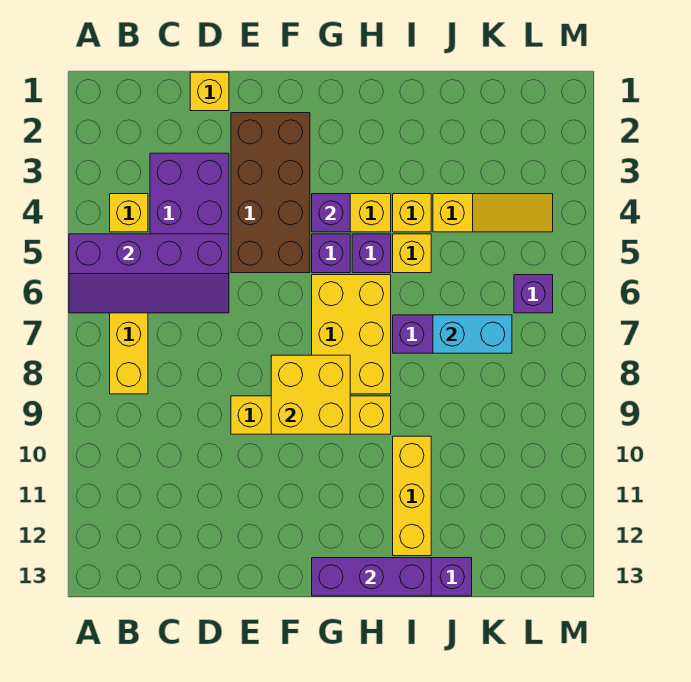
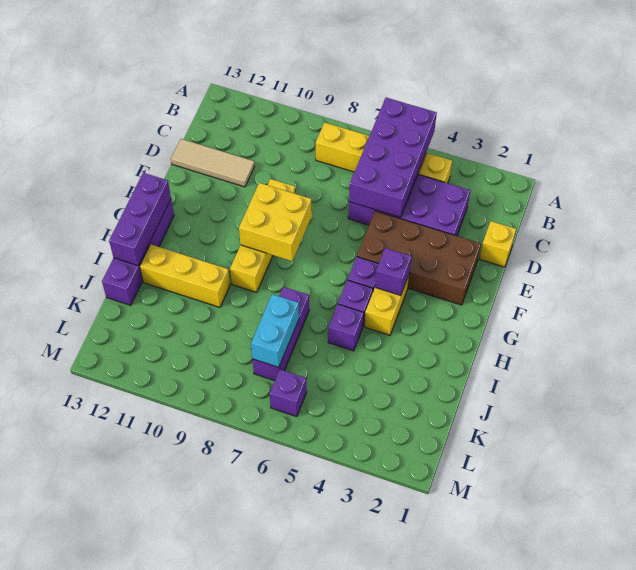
purple 2x4 slope [69,234,229,313] -> purple 2x4 brick [349,98,437,217]
none -> tan 1x3 tile [171,139,255,187]
yellow 2x3 brick [312,275,391,394] -> none
yellow 1x1 brick [393,194,431,232] -> none
yellow 1x1 brick [393,234,431,273] -> purple 1x1 brick [328,304,364,351]
yellow 1x3 slope [433,194,553,232] -> none

